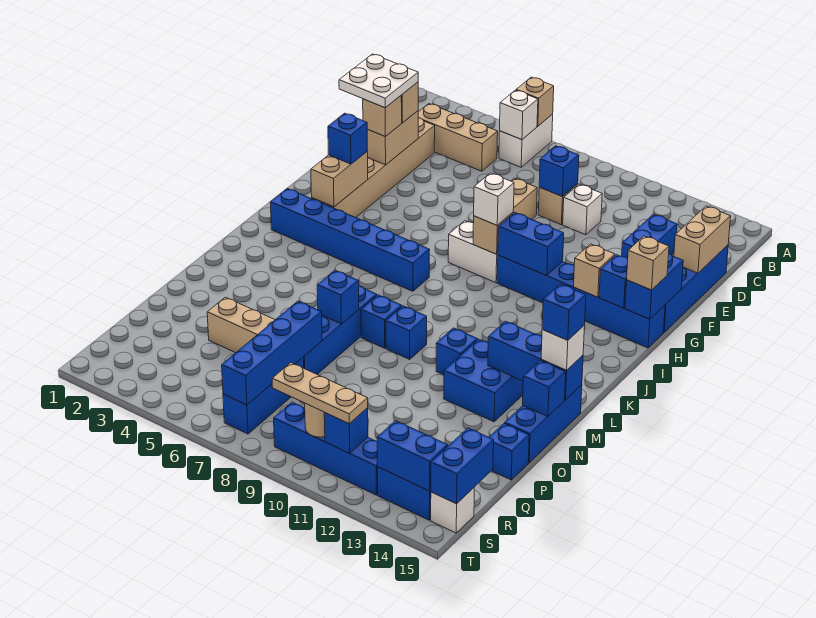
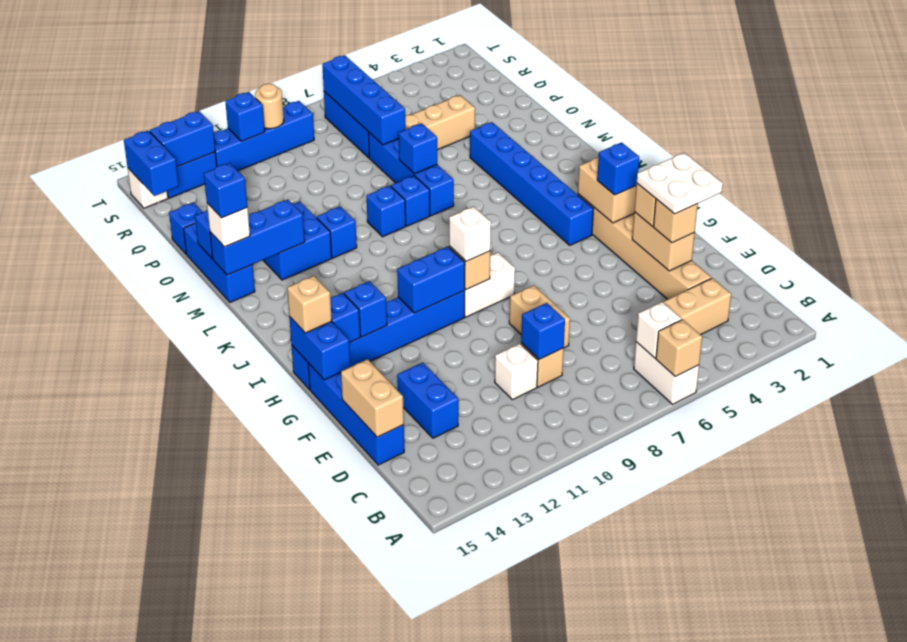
tan 1x1 brick [574,244,615,297] -> blue 1x1 brick [344,281,387,337]
blue 1x6 brick [270,188,430,291] -> blue 1x6 brick turned to [470,122,593,245]
tan 1x3 plate [272,363,368,424] -> none

